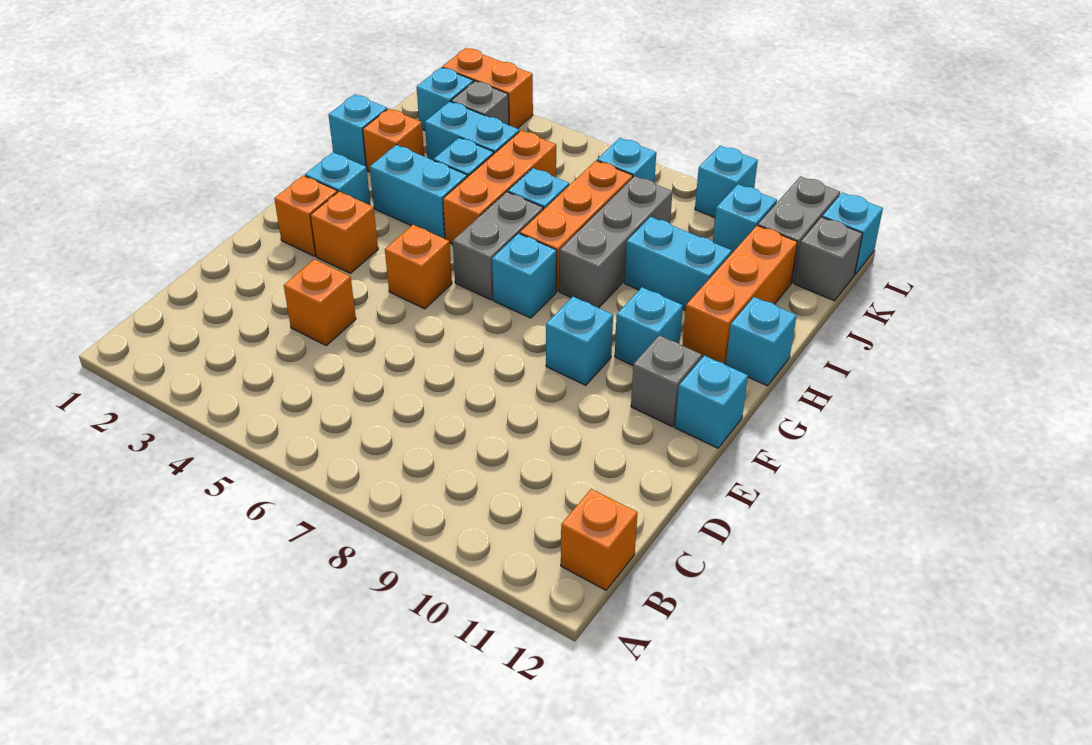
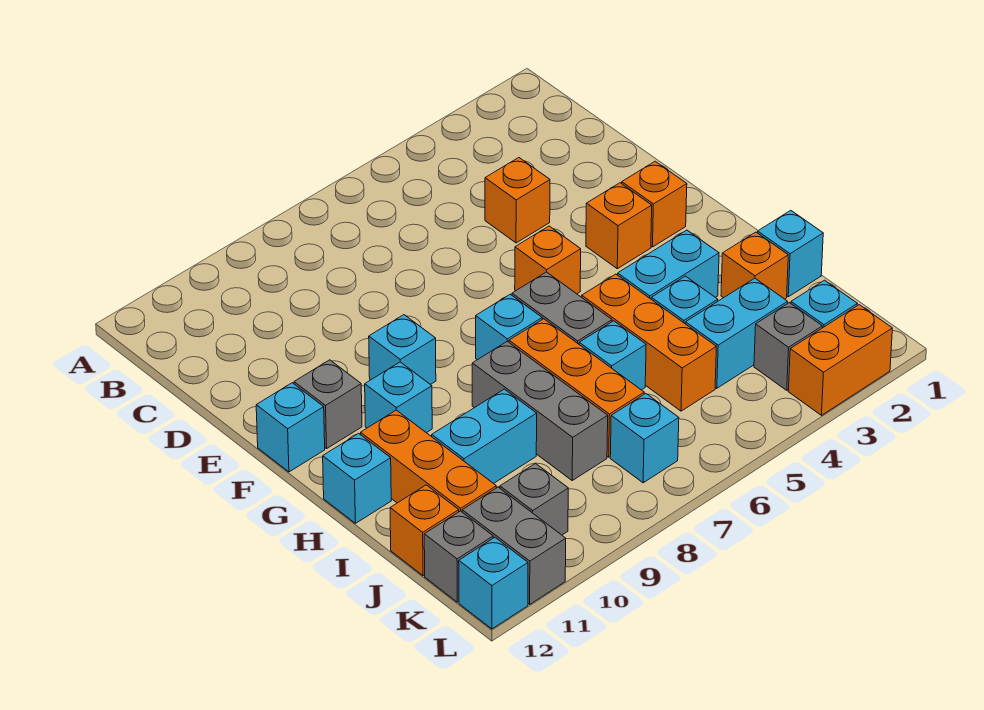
orange 1x1 brick [561,489,638,590] -> orange 1x1 brick moved to [390,485,459,576]
cyan 1x1 brick [305,152,371,205] -> none
cyan 1x1 brick [713,184,777,254] -> grey 1x1 brick [500,463,568,535]
cyan 1x1 brick [695,146,758,218] -> none

